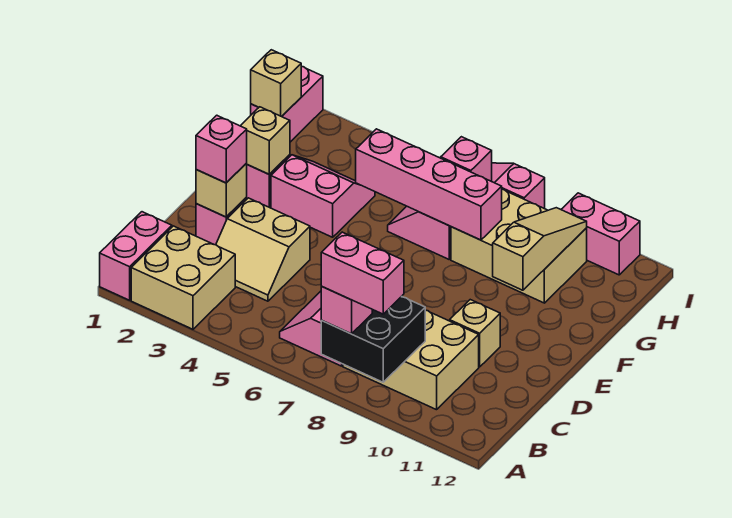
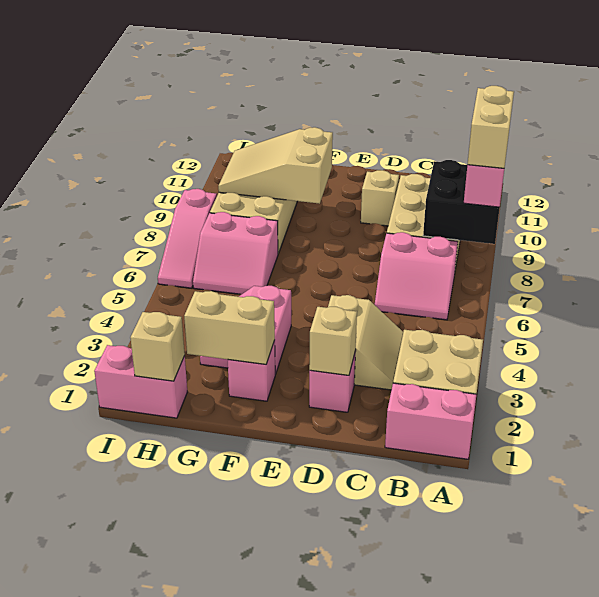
pink 1x2 brick [321,232,404,314] -> tan 1x2 brick [467,86,514,168]
pink 1x1 brick [196,115,247,183] -> none
tan 1x1 brick [241,107,290,174] -> tan 1x2 brick [184,291,275,364]
tan 1x3 slope [493,208,587,290] -> tan 2x3 slope [218,127,333,204]
pink 1x4 brick [356,129,502,240] -> none
pink 1x1 brick [441,137,492,181] -> none
pink 1x2 brick [561,193,640,275] -> none

